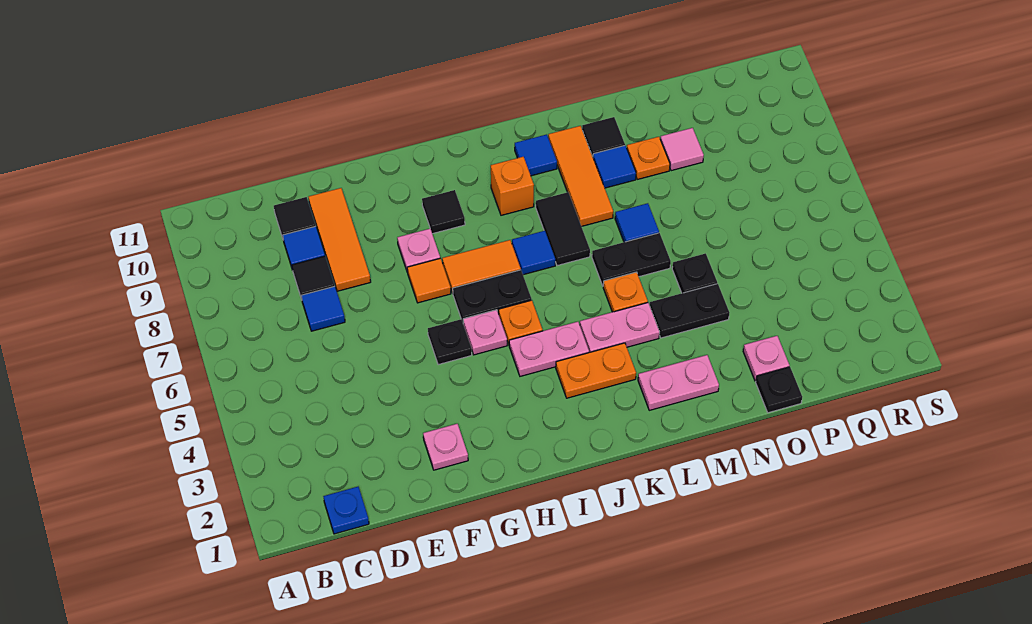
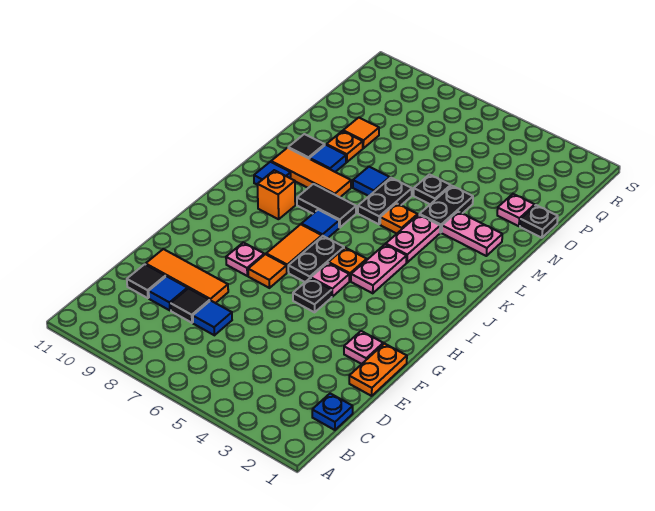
black 1x1 tile [422,190,465,234] -> none
orange 1x2 plate [556,343,636,398] -> orange 1x2 plate moved to [349,344,407,396]
pink 1x2 plate [638,355,719,410] -> pink 1x2 plate turned to [442,212,502,256]
pink 1x1 tile [660,128,704,171] -> orange 1x1 tile [343,118,379,148]

